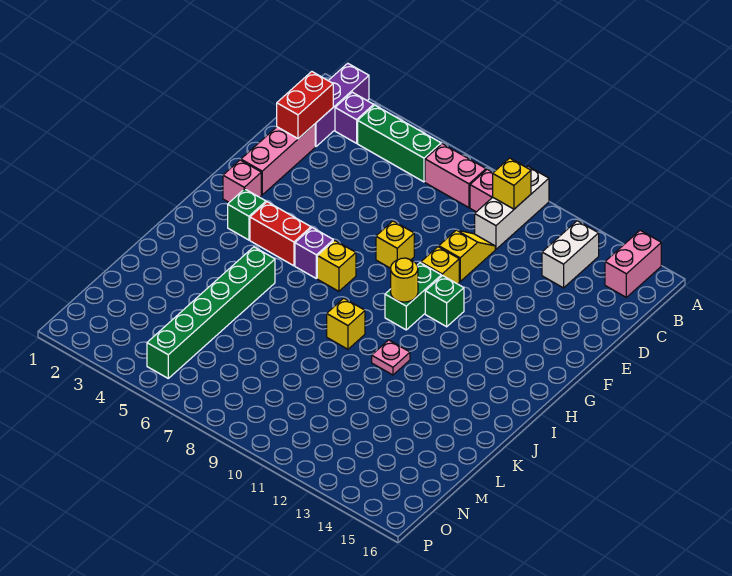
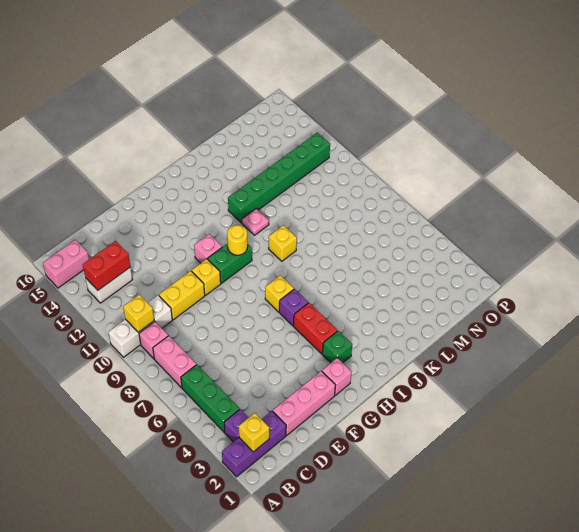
red 1x2 brick [277,72,333,139] -> red 1x2 brick moved to [83,241,130,290]
yellow 1x2 slope [439,230,495,281] -> yellow 1x2 brick [159,271,205,320]
yellow 1x1 brick [376,221,414,268] -> yellow 1x1 brick moved to [239,413,269,452]
green 1x1 brick [425,275,464,327] -> pink 1x1 brick [194,234,222,263]
green 1x6 brick [147,247,275,378] -> green 1x6 brick moved to [228,133,330,223]

